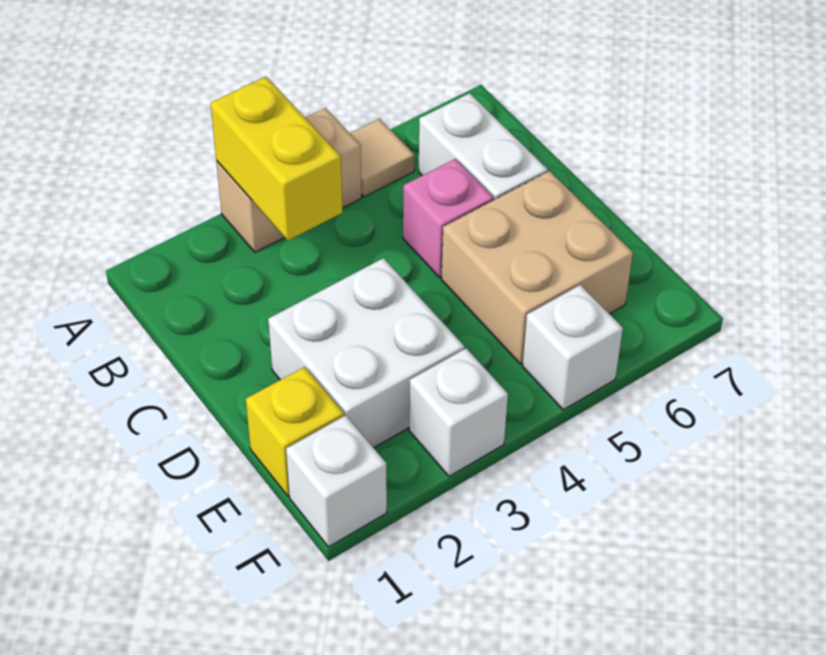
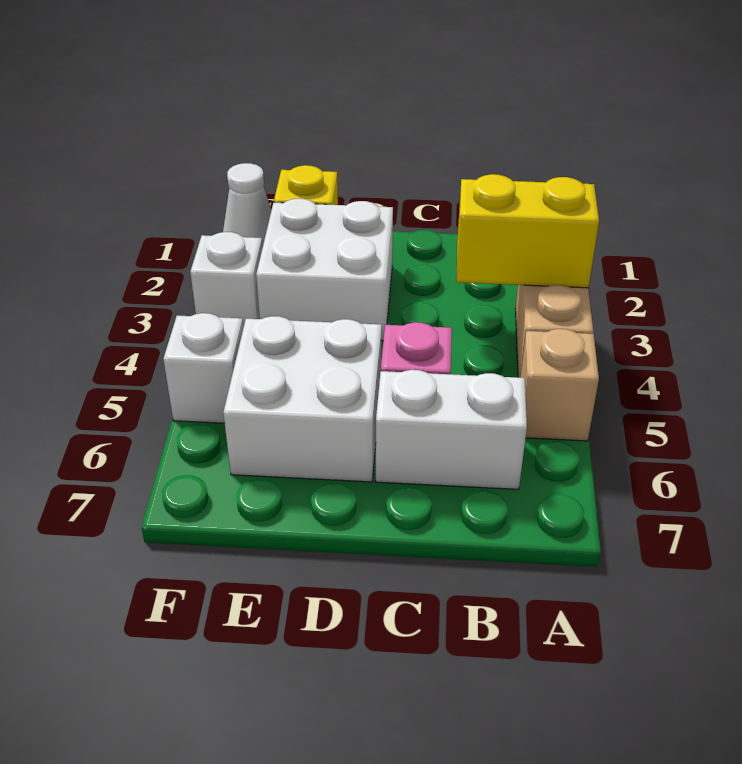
tan 1x1 tile [350,119,415,197] -> tan 1x1 brick [520,329,599,441]
tan 2x2 brick [441,171,633,364] -> white 2x2 brick [223,316,382,482]
white 1x1 brick [286,415,387,547] -> white 1x1 cone [223,163,271,247]

